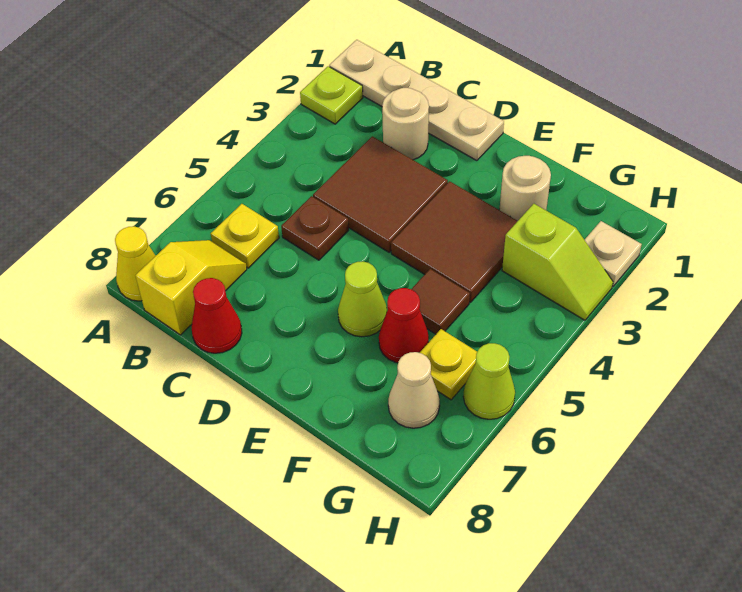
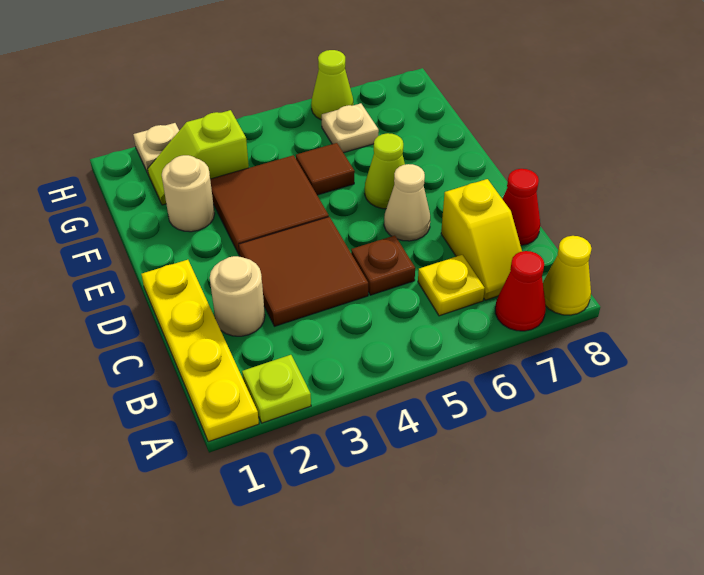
tan 1x4 plate [329,40,504,161] -> yellow 1x4 plate [141,260,259,442]
yellow 1x2 slope [135,240,247,335] -> yellow 1x2 slope turned to [441,179,522,300]
red 1x1 cone [379,288,429,363] -> red 1x1 cone moved to [495,251,546,331]
lime 1x2 slope [502,204,613,320] -> lime 1x2 slope turned to [148,110,249,205]
yellow 1x1 plate [420,329,477,400] -> tan 1x1 plate [322,103,379,153]
tan 1x1 cone [388,352,440,428] -> tan 1x1 cone moved to [384,164,430,241]

